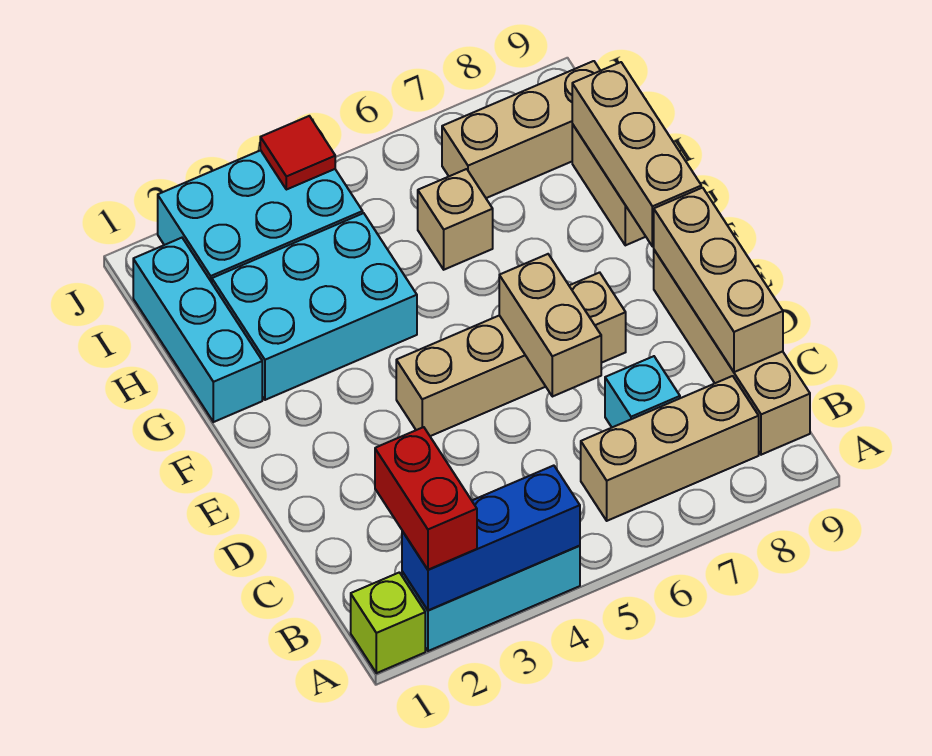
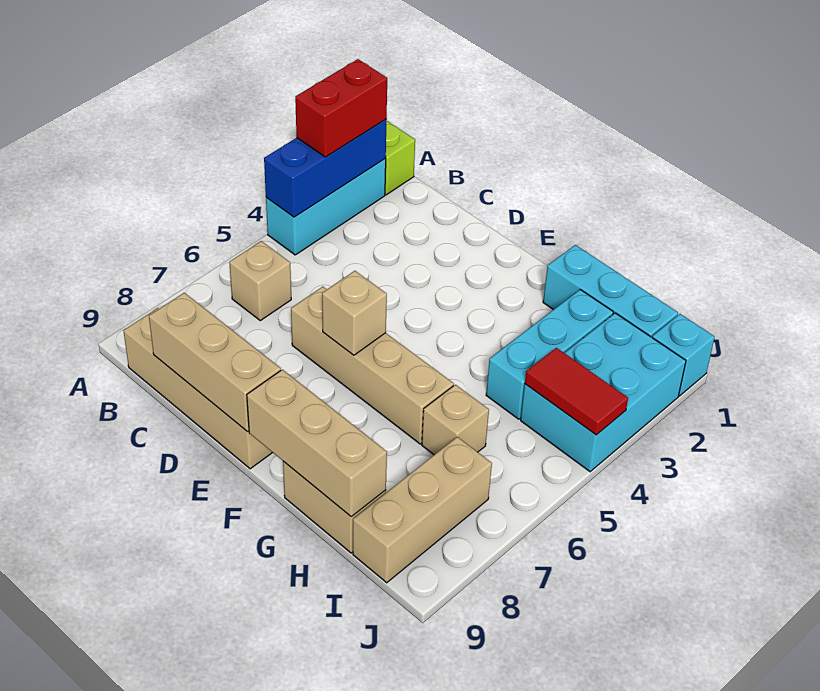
red 1x2 brick [375,427,477,570] -> red 1x2 brick turned to [295,59,387,157]
tan 1x3 brick [581,376,759,521] -> tan 1x1 brick [229,241,291,321]
cyan 1x1 brick [605,356,680,427] -> cyan 1x1 brick moved to [652,314,715,396]
tan 1x2 brick [499,254,601,397] -> tan 1x1 brick [322,271,387,355]
tan 1x4 brick [396,272,626,436] -> tan 1x4 brick turned to [291,287,454,444]
cyan 2x3 brick [212,213,417,400] -> cyan 1x3 brick [486,290,613,419]
red 1x1 tile [260,116,335,190] -> red 1x2 tile [525,348,628,435]

